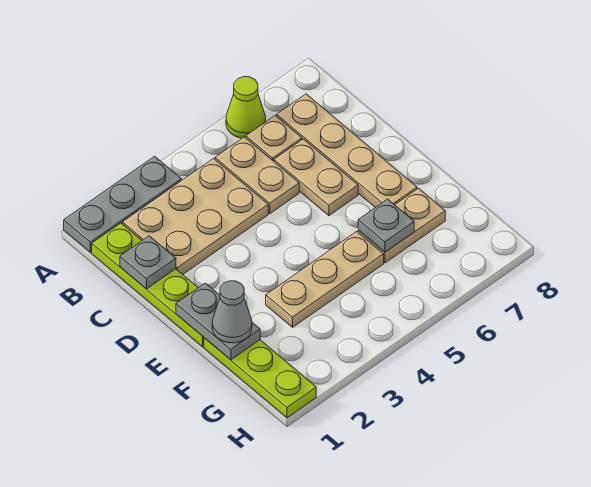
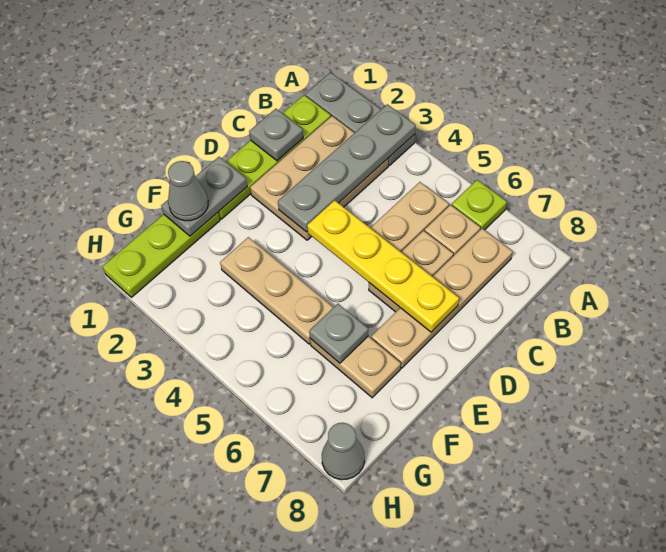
none -> grey 1x4 plate [278,104,415,232]
lime 1x1 cone [226,77,266,138] -> lime 1x1 plate [452,180,507,230]
tan 2x3 plate [123,158,268,274] -> tan 2x3 plate turned to [250,116,388,240]
none -> yellow 1x4 plate [307,200,459,332]
none -> grey 1x1 cone [322,423,365,480]

